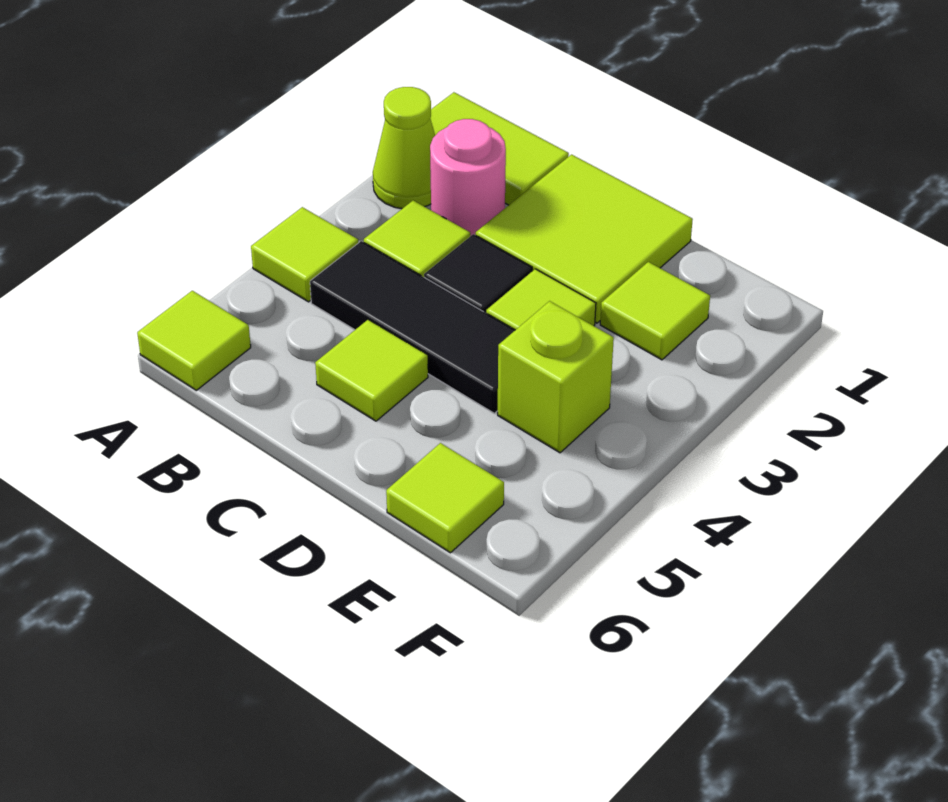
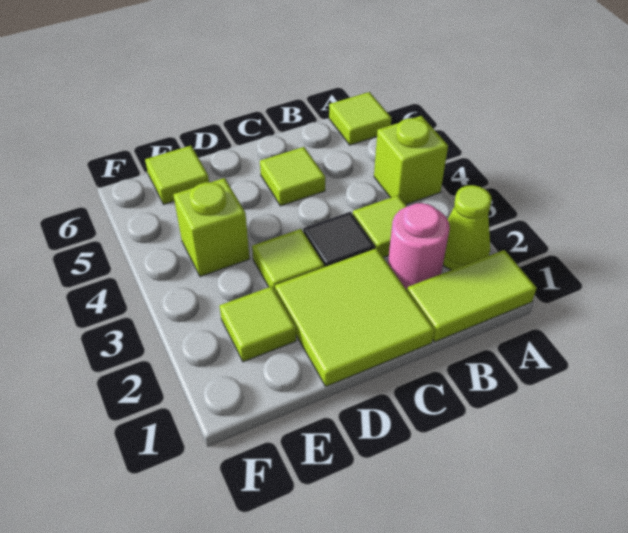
lime 1x1 tile [251,207,358,302] -> lime 1x1 brick [374,116,448,204]
black 1x3 tile [310,241,515,413] -> none

